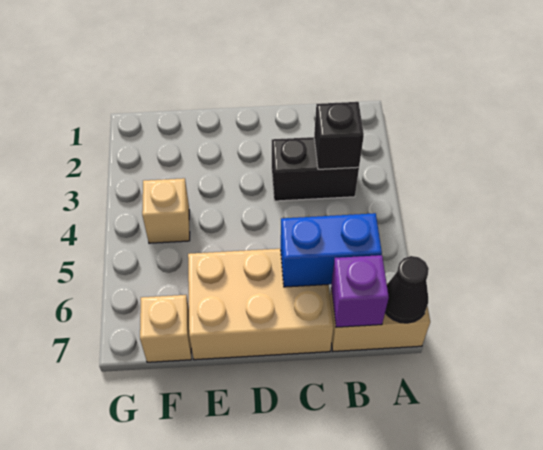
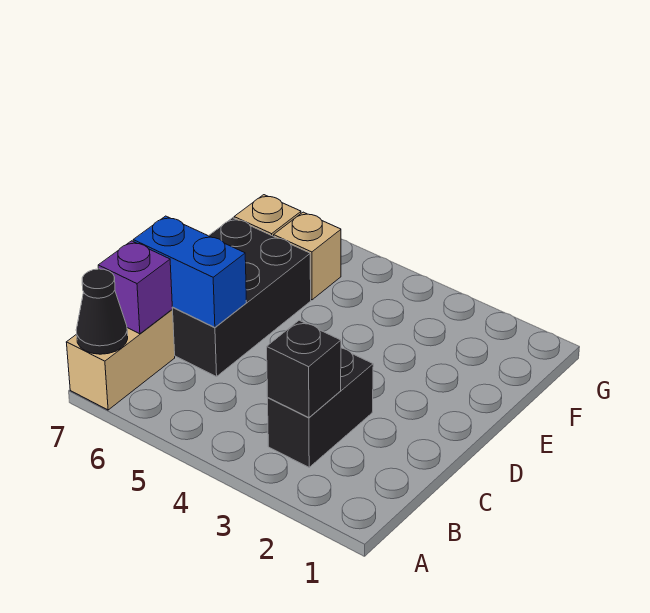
blue 1x2 brick [281,213,382,287] -> blue 1x2 brick turned to [133,216,247,327]
tan 2x3 brick [188,249,334,360] -> black 2x3 brick [172,218,311,377]
tan 1x1 brick [142,178,190,243] -> tan 1x1 brick moved to [274,212,341,300]

